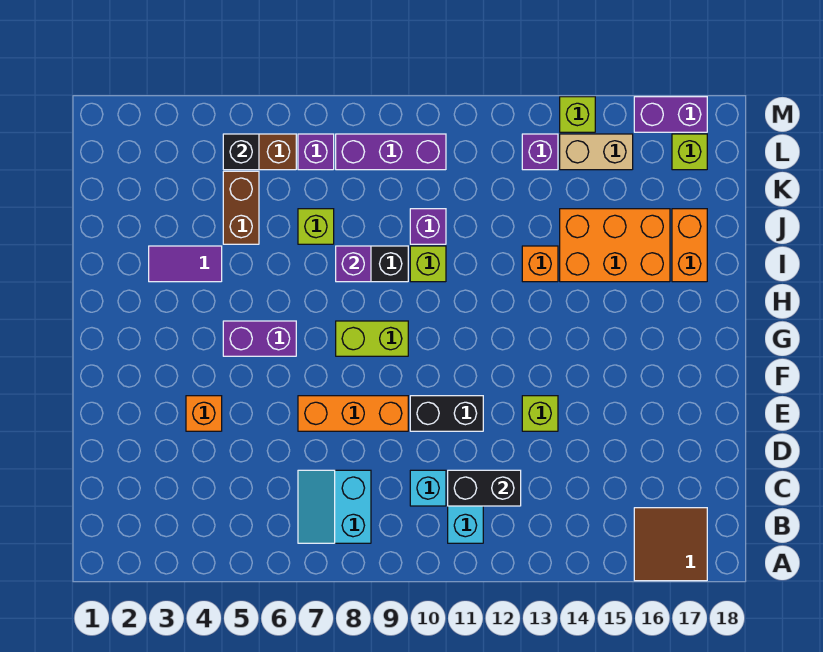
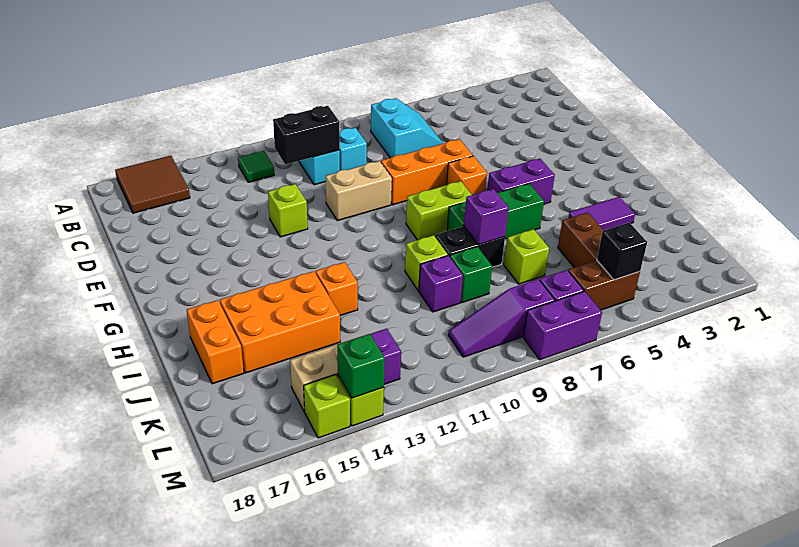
none -> green 1x1 tile [238,151,274,182]
orange 1x1 brick [186,396,222,431] -> orange 1x1 brick moved to [447,156,487,195]
black 1x2 brick [410,396,483,431] -> tan 1x2 brick [326,161,392,221]
none -> green 1x3 brick [447,184,544,239]
none -> green 1x1 brick [450,247,492,303]
purple 1x3 brick [336,134,446,170] -> purple 1x3 slope [448,279,555,357]
lime 1x1 brick [672,134,707,170] -> lime 1x1 brick moved to [304,375,350,438]
none -> green 1x1 brick [337,334,385,398]
purple 1x2 brick [634,97,707,132] -> purple 1x2 brick moved to [524,291,602,360]

